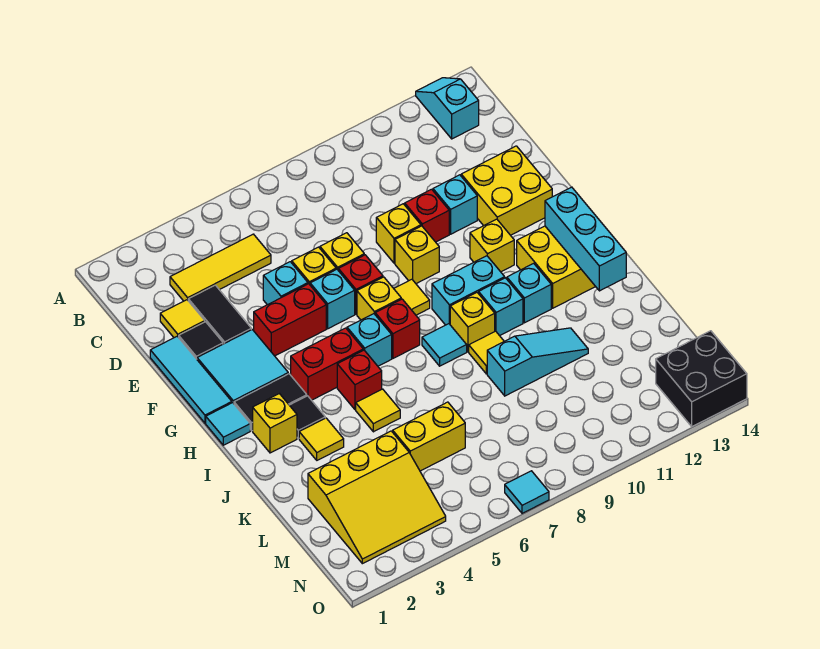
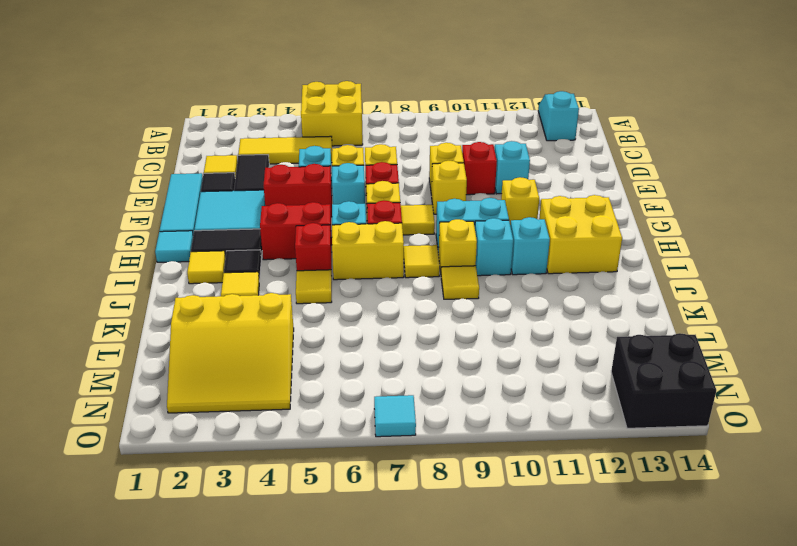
yellow 2x2 brick [461,146,552,235] -> yellow 2x2 brick moved to [301,81,363,146]
cyan 1x3 brick [545,187,626,291] -> none
yellow 1x1 brick [253,394,297,453] -> yellow 1x1 tile [187,251,225,284]
cyan 1x1 tile [422,324,467,366] -> yellow 1x1 tile [404,245,440,278]
cyan 1x3 slope [487,328,588,396] -> none
yellow 1x2 brick [393,402,465,471] -> yellow 1x2 brick moved to [332,221,404,280]

